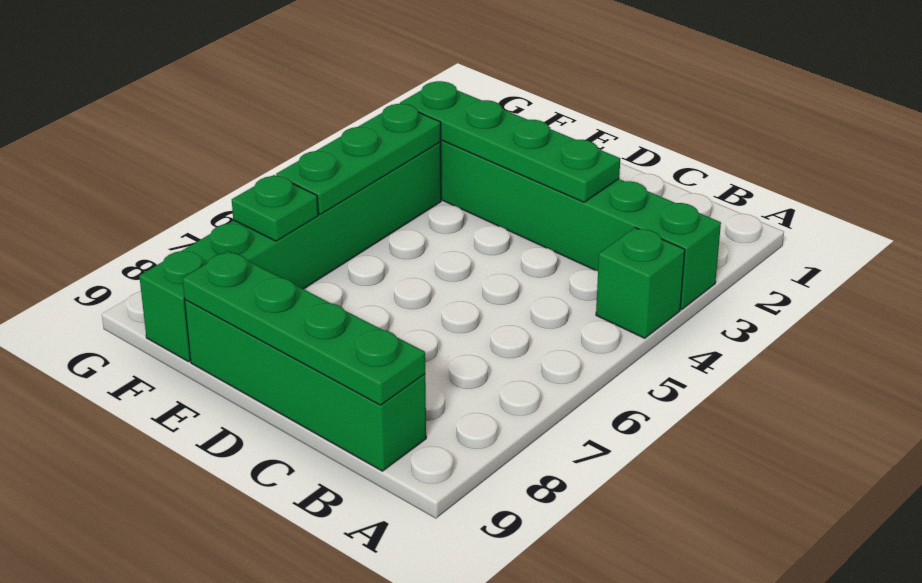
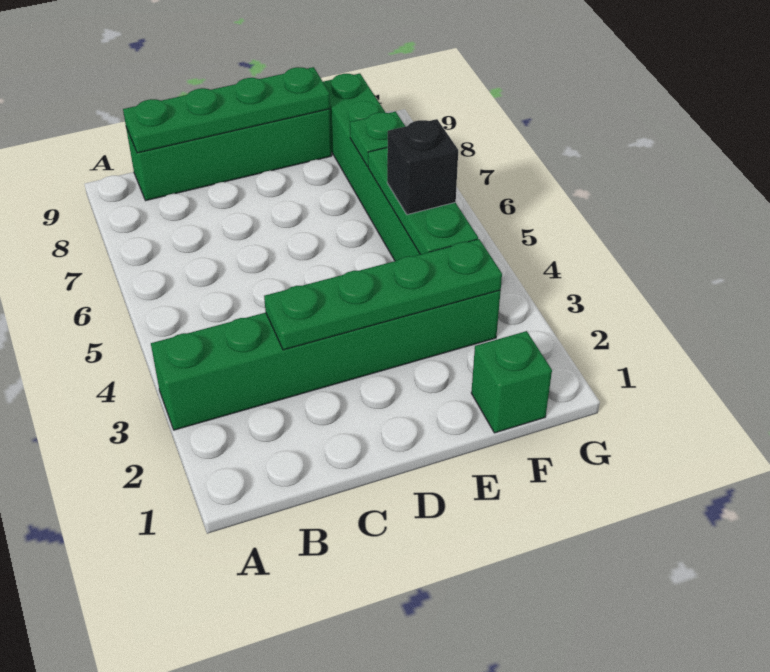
green 1x1 brick [596,228,685,338] -> green 1x1 brick moved to [471,331,552,433]
none -> black 1x1 brick [387,119,458,215]

